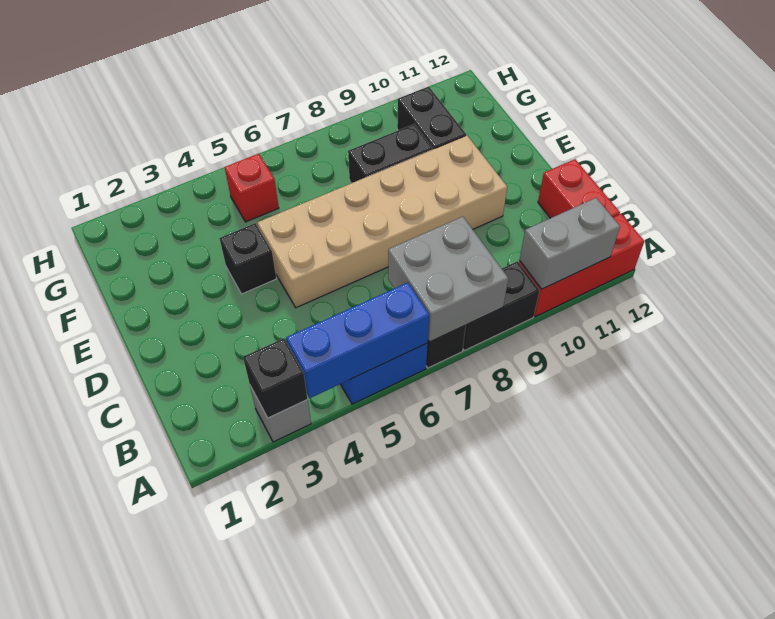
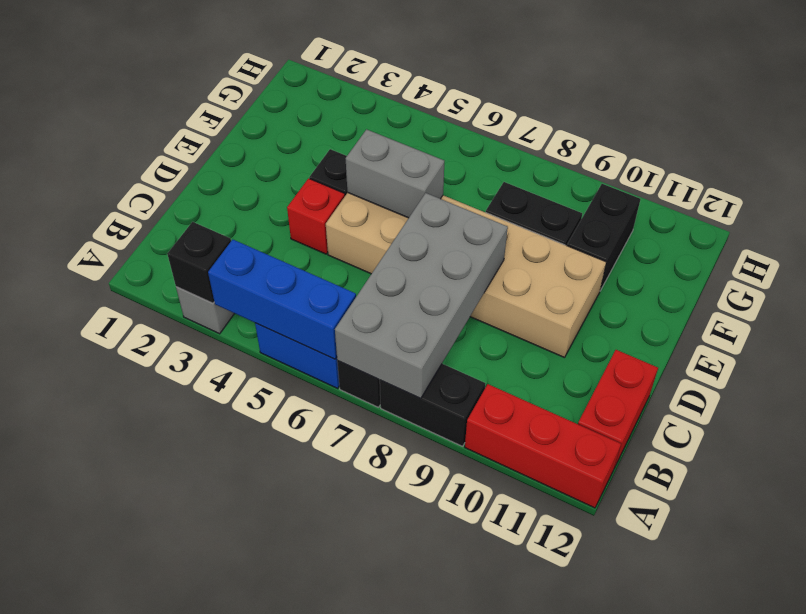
grey 2x2 brick [388,217,508,342] -> grey 2x4 brick [335,193,508,399]
grey 1x2 brick [520,198,620,289] -> grey 1x2 brick moved to [346,129,444,218]
red 1x1 brick [225,154,279,222] -> red 1x1 brick moved to [287,179,345,254]

